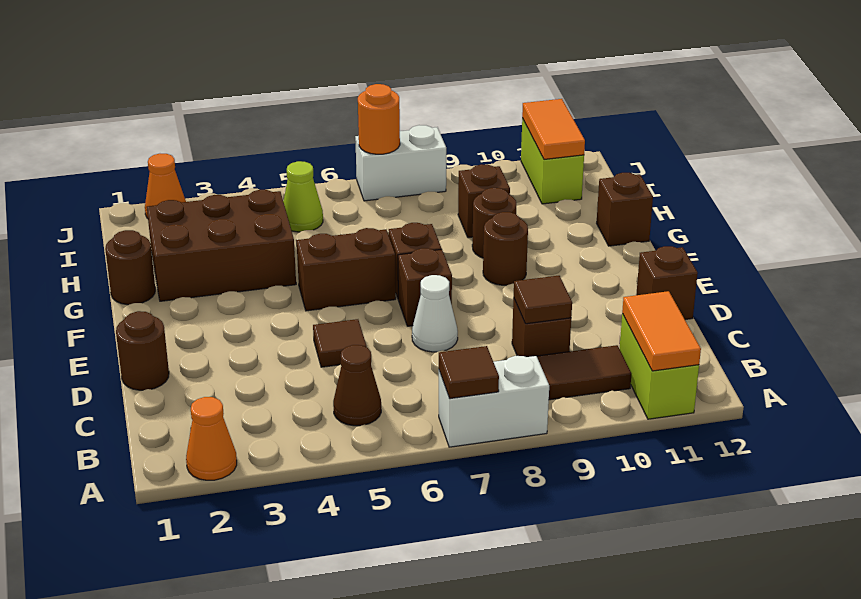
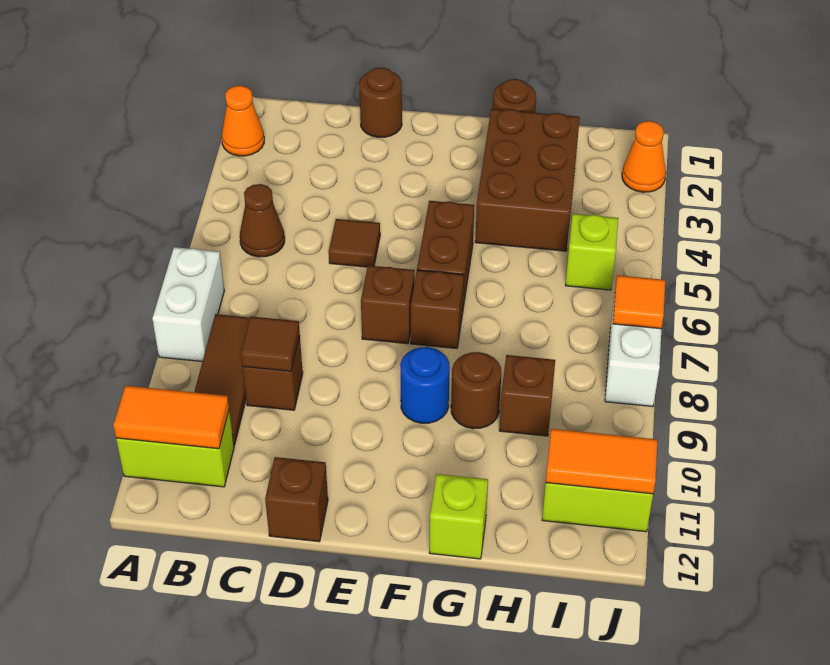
brown 1x1 tile [439,346,499,399] -> none
white 1x1 cone [412,275,458,352] -> none
brown 1x1 round brick [483,212,528,285] -> blue 1x1 round brick [400,347,450,423]
brown 1x1 brick [597,173,653,246] -> lime 1x1 brick [429,474,488,559]
lime 1x1 cone [283,161,323,232] -> lime 1x1 brick [565,214,618,290]
orange 1x1 round brick [358,84,400,154] -> orange 1x1 tile [613,275,665,329]

